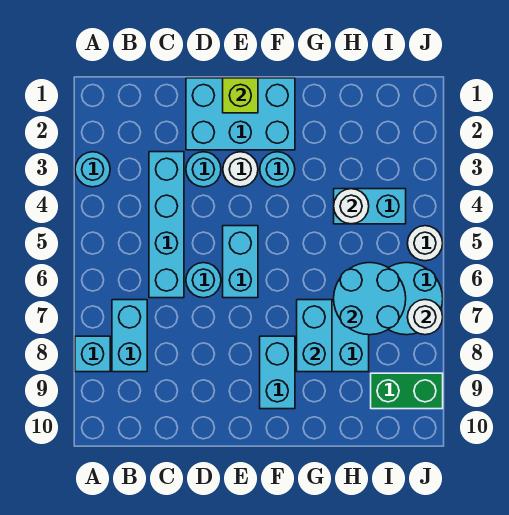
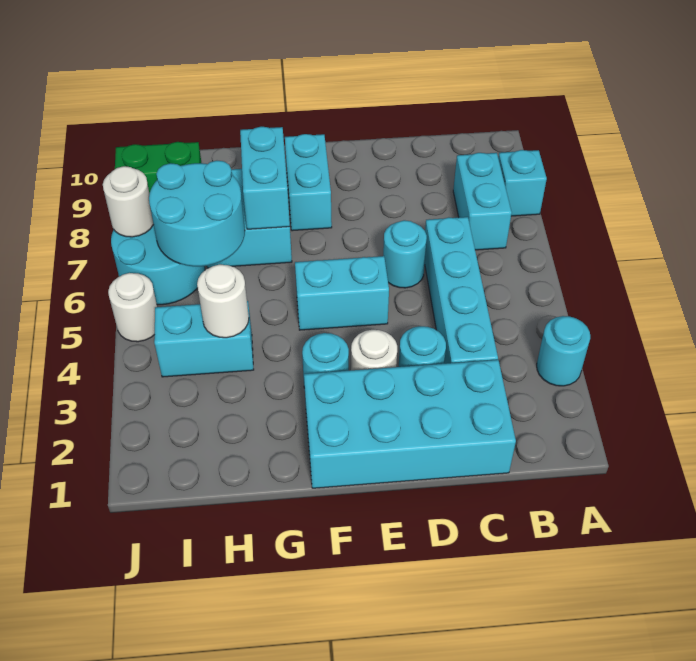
cyan 2x3 brick [186,78,295,150] -> cyan 2x4 brick [304,360,516,488]
lime 1x1 brick [223,78,258,113] -> none
cyan 1x2 brick [223,226,258,298] -> cyan 1x2 brick turned to [295,256,389,330]

